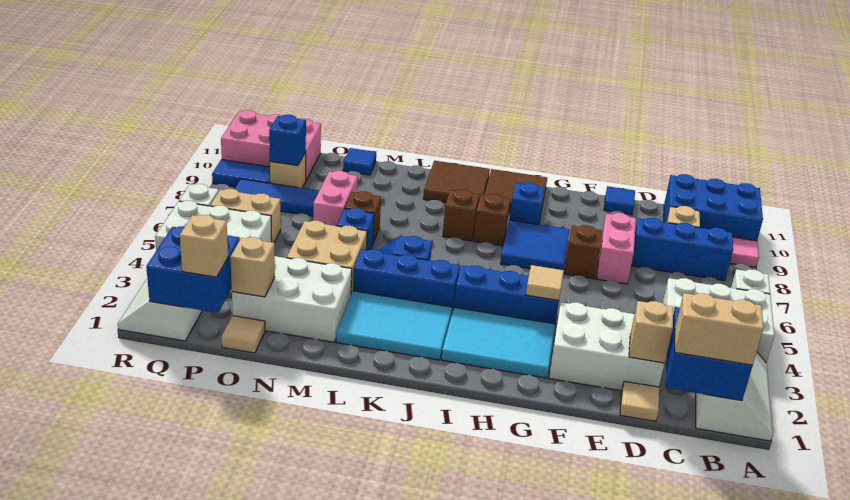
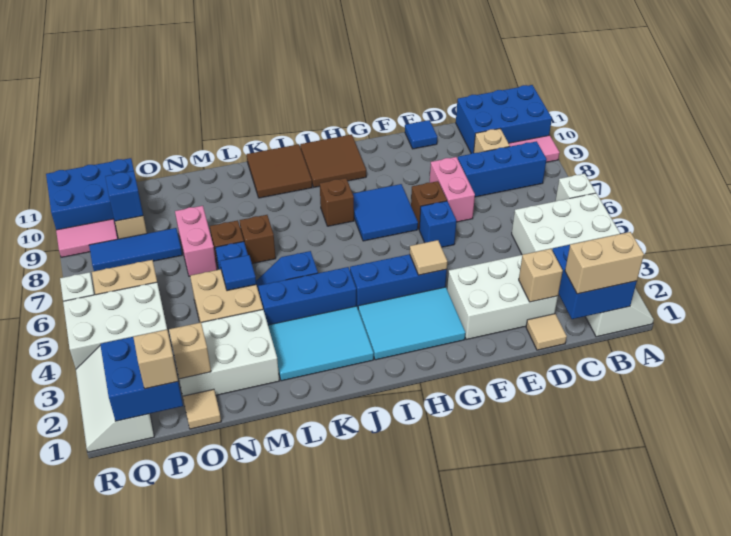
blue 1x1 brick [509,183,544,224] -> blue 1x1 brick moved to [419,201,456,247]
brown 1x1 brick [443,189,479,241] -> brown 1x1 brick moved to [239,215,276,264]
blue 1x1 tile [343,148,376,175] -> blue 1x1 tile moved to [220,255,256,291]
pink 2x3 brick [221,110,321,180] -> blue 2x3 brick [46,158,134,230]
blue 1x2 tile [212,159,270,187] -> pink 1x2 tile [56,219,118,257]

